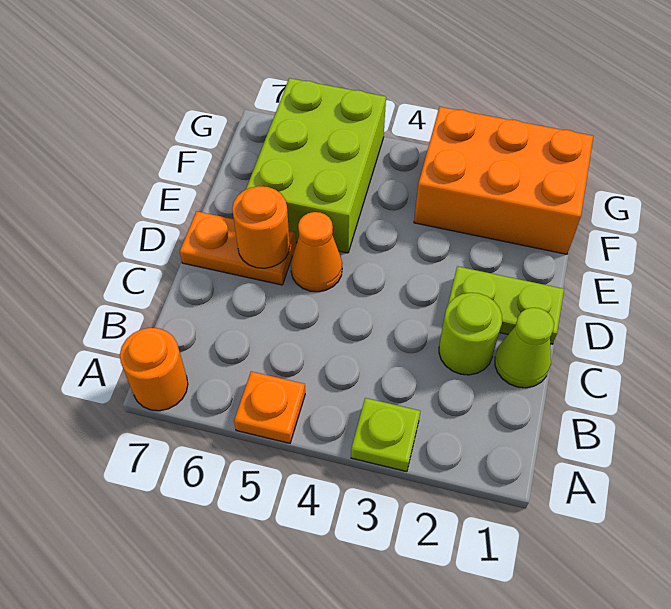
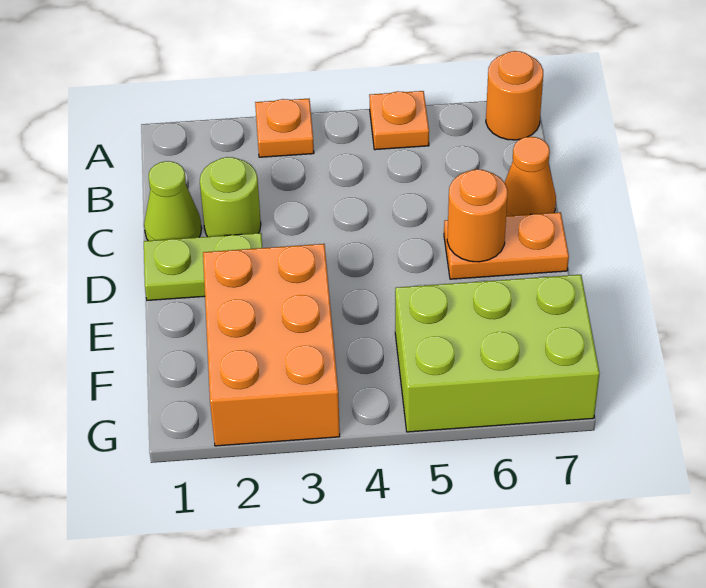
lime 1x1 plate [351,398,420,472] -> orange 1x1 plate [255,99,314,157]
orange 1x1 cone [291,212,342,292] -> orange 1x1 cone moved to [505,137,556,216]
lime 2x3 brick [246,78,386,253] -> lime 2x3 brick turned to [395,275,600,432]
orange 2x3 brick [414,107,593,254] -> orange 2x3 brick turned to [203,244,340,446]

